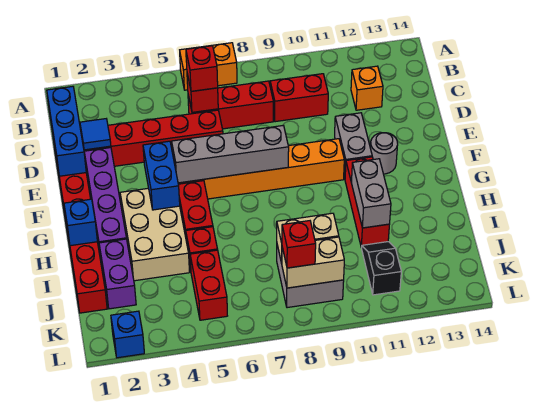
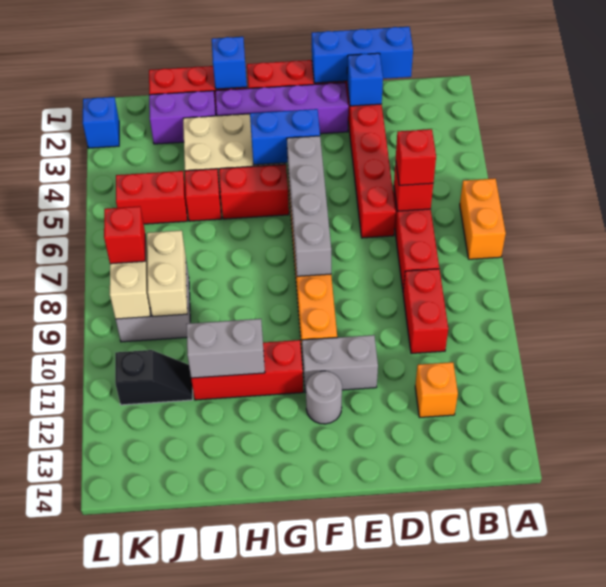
blue 1x1 tile [80,119,111,150] -> blue 1x1 brick [347,53,383,106]

